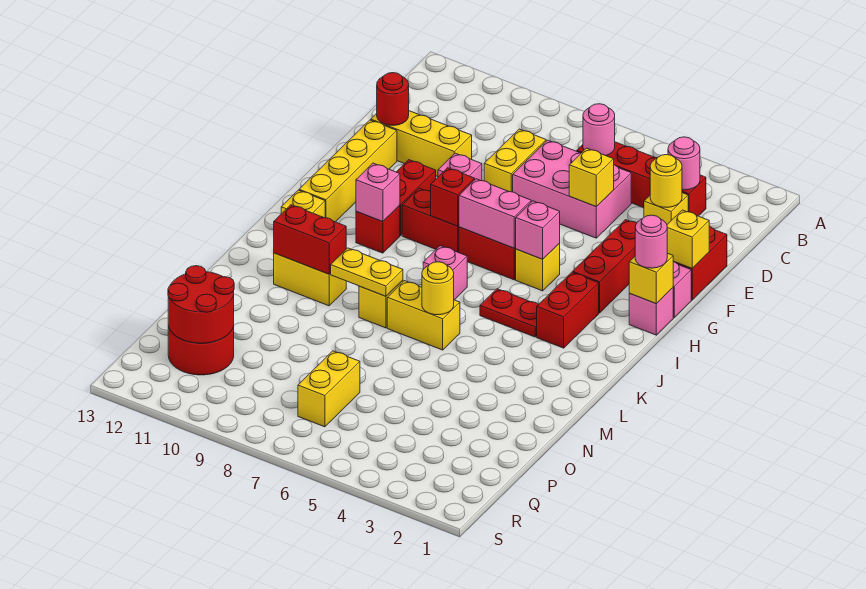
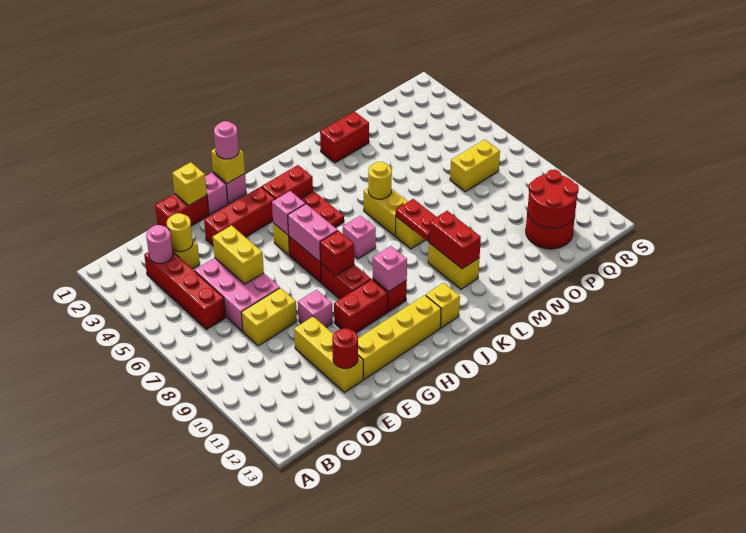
pink 1x1 round brick [583,104,615,156] -> none
yellow 1x1 brick [569,148,614,207] -> yellow 1x2 brick [213,225,264,284]
yellow 1x2 plate [331,248,403,296] -> red 1x2 plate [396,199,436,242]
none -> red 1x2 brick [320,112,369,163]

